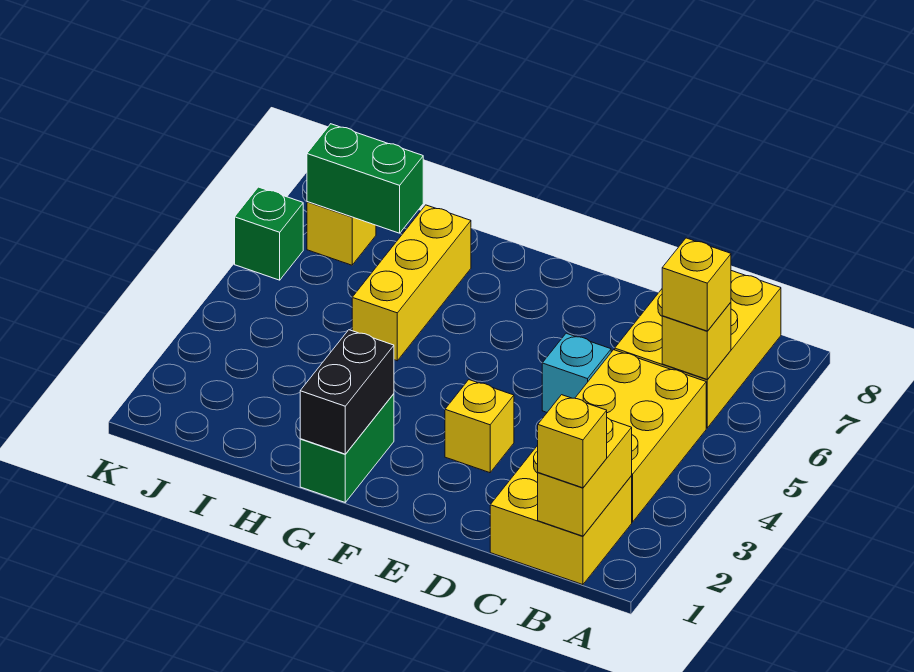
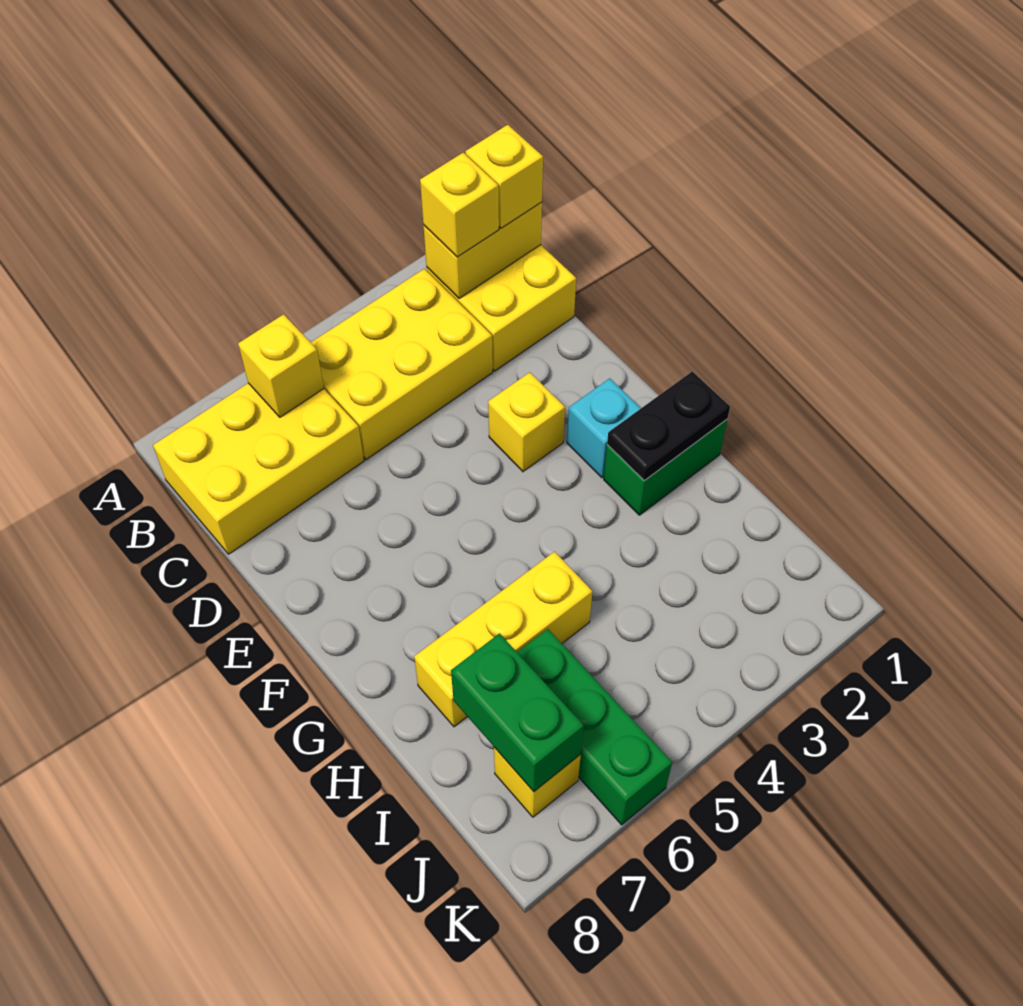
yellow 1x1 brick [662,238,731,331] -> yellow 1x1 brick moved to [420,153,499,257]
cyan 1x1 brick [542,333,611,412] -> cyan 1x1 brick moved to [567,378,641,478]
black 1x2 brick [300,330,394,454] -> black 1x2 plate [607,371,730,481]
green 1x1 brick [235,187,303,280] -> green 1x3 brick [517,629,672,825]

